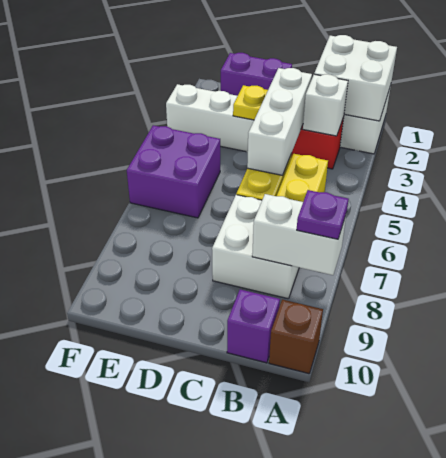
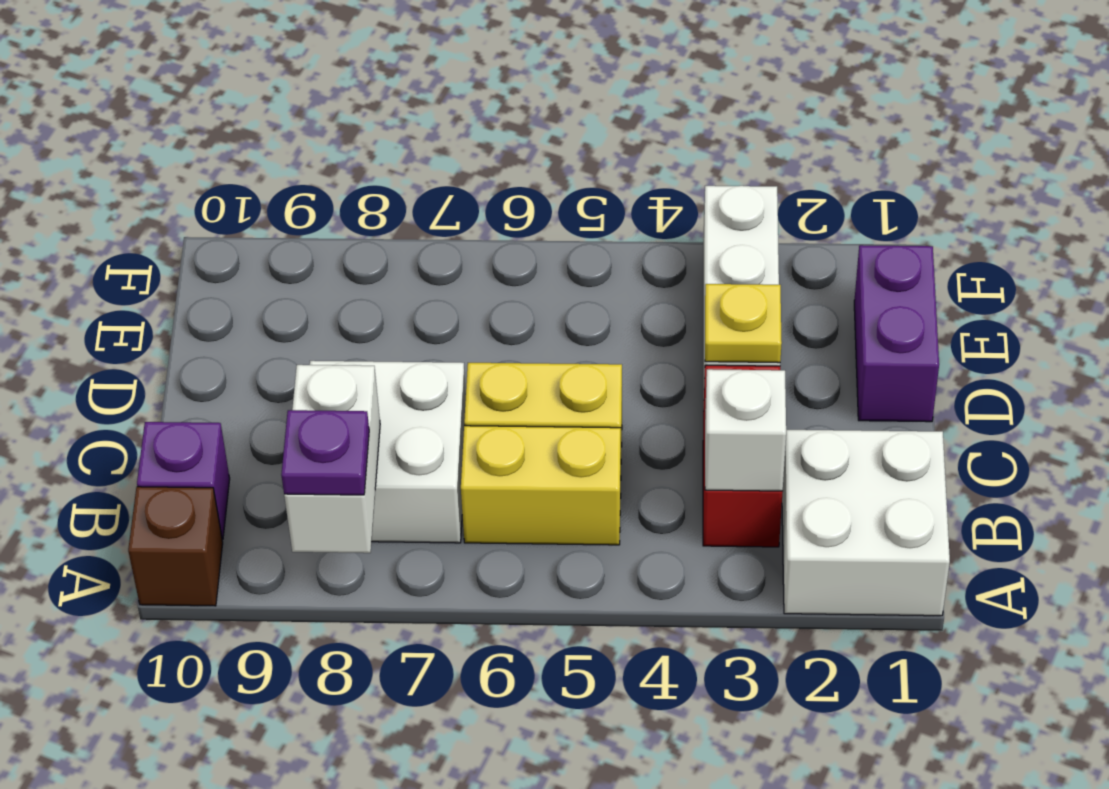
white 2x2 brick [314,35,397,121] -> none
white 1x3 brick [247,68,312,176] -> none
purple 2x2 brick [127,125,220,218] -> none

